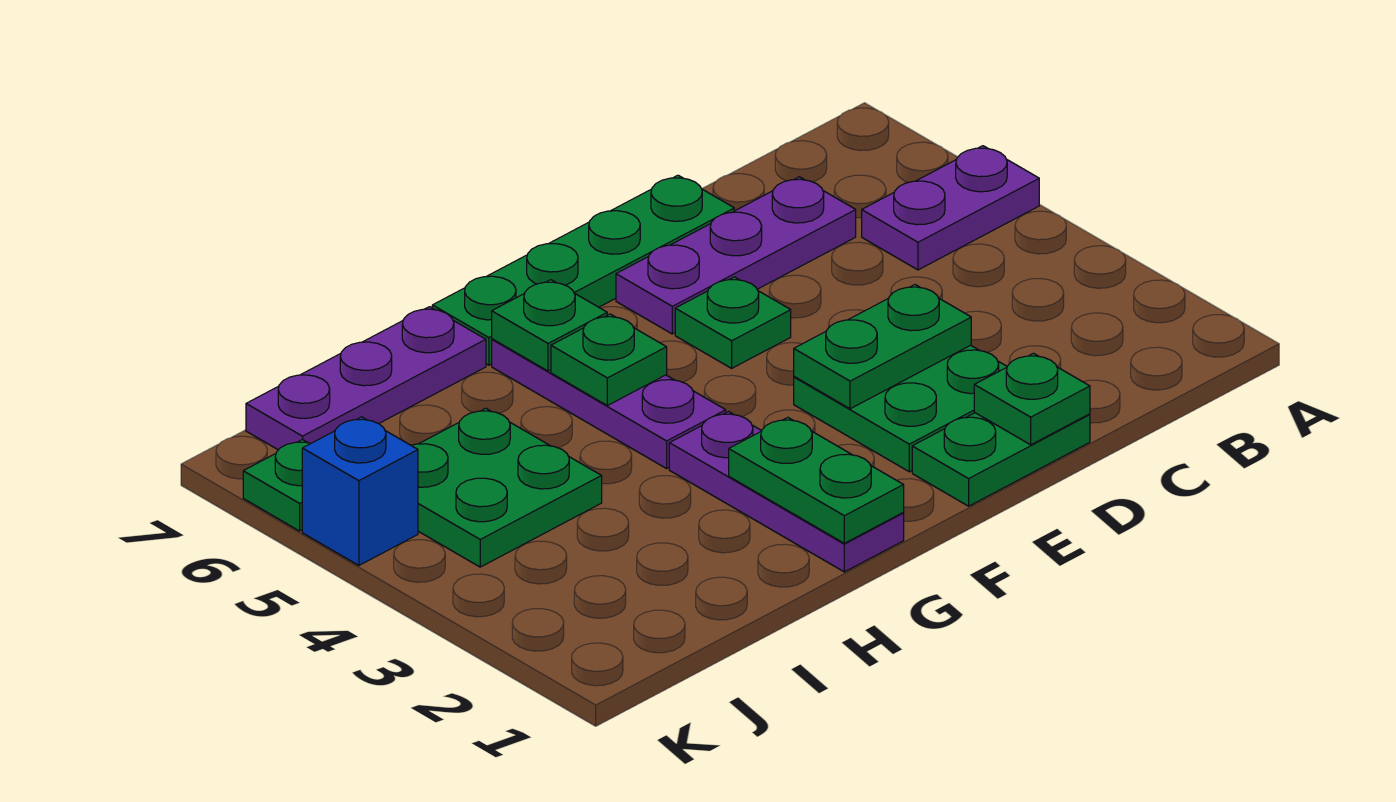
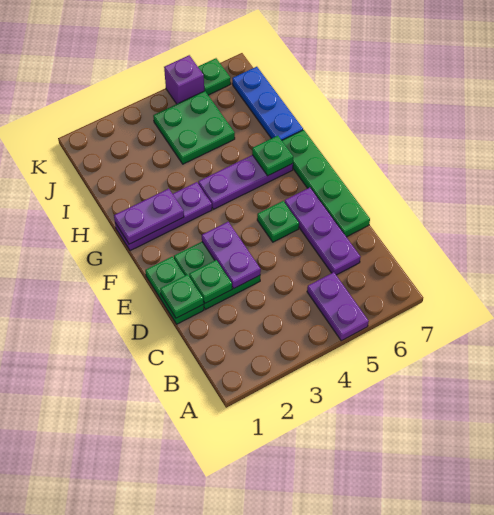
green 1x2 plate [794,285,971,409] -> purple 1x2 plate [202,222,261,288]
green 1x2 plate [729,417,904,543] -> purple 1x2 plate [114,189,184,244]
green 1x1 plate [551,314,667,406] -> green 1x1 plate moved to [189,260,232,303]
purple 1x3 plate [246,307,486,450] -> blue 1x3 plate [232,67,303,140]
blue 1x1 brick [302,417,418,565] -> purple 1x1 brick [164,55,204,104]

